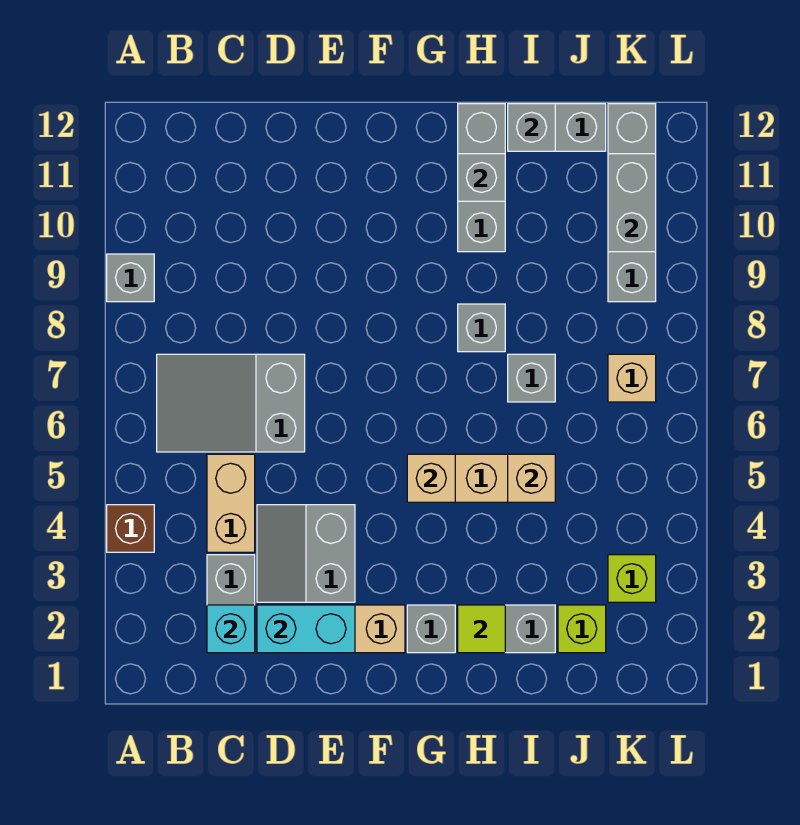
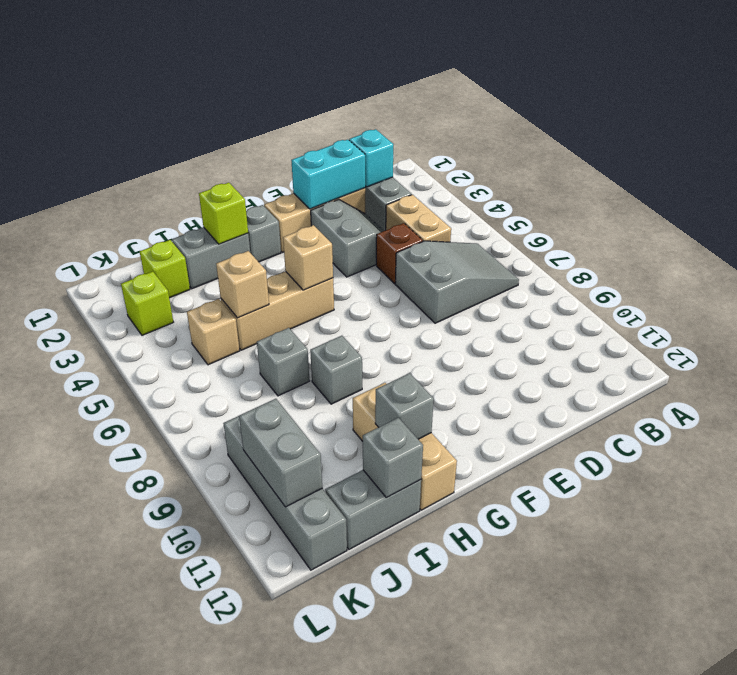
brown 1x1 brick [107,505,154,552] -> brown 1x1 brick moved to [376,223,423,284]
grey 1x1 brick [107,254,154,302] -> none
lime 1x1 tile [458,605,505,653] -> lime 1x1 brick [199,183,248,244]
grey 1x3 brick [458,104,505,252] -> tan 1x3 brick [353,383,457,510]
tan 1x1 brick [608,354,656,402] -> tan 1x1 brick moved to [187,299,240,365]

